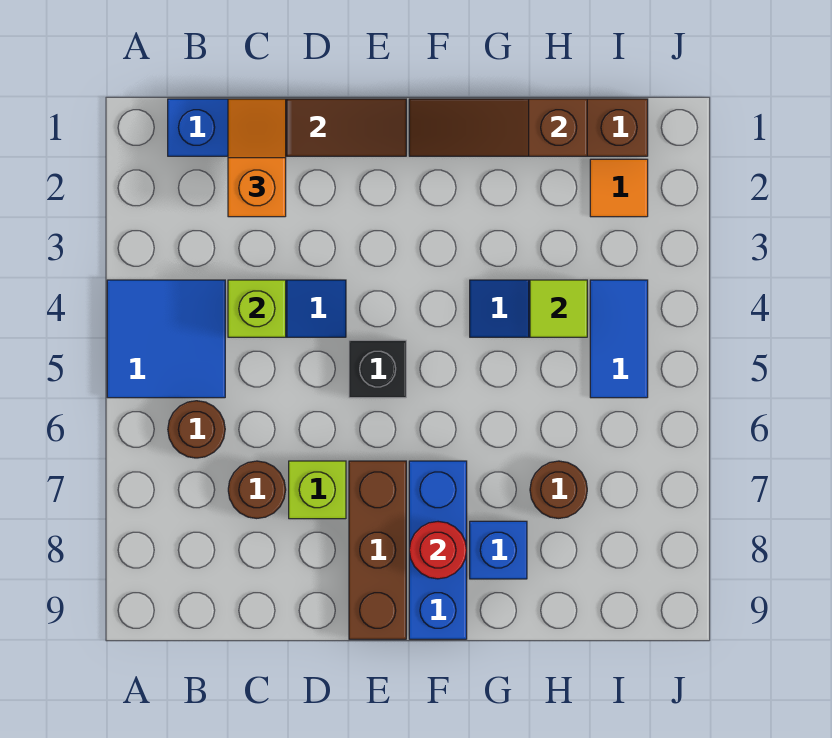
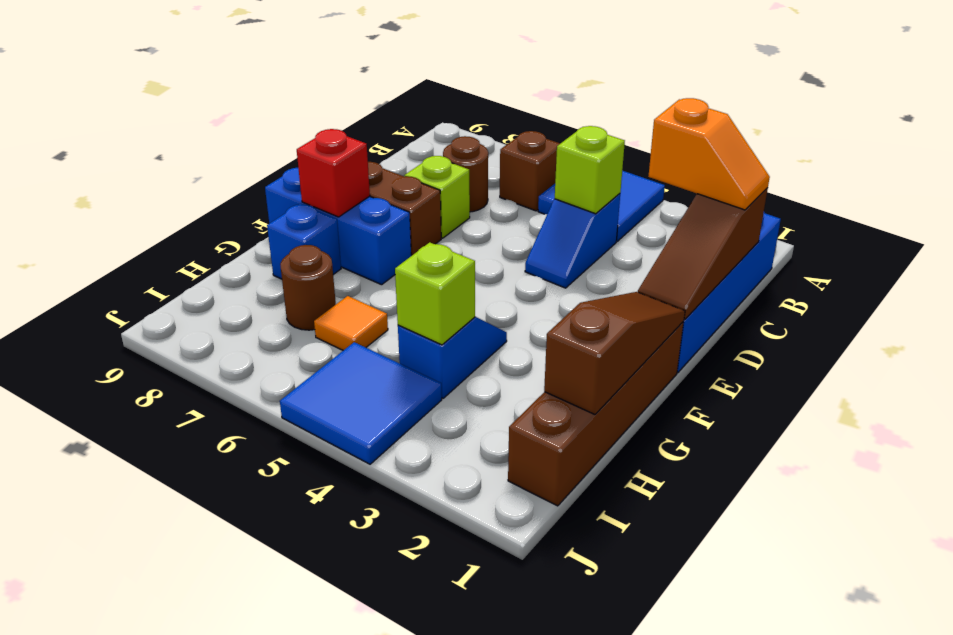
brown 1x1 round brick [168,401,225,458] -> brown 1x1 brick [500,131,560,211]
black 1x1 brick [349,340,406,398] -> none
red 1x1 round brick [409,522,467,579] -> red 1x1 brick [297,129,370,217]
lime 1x1 tile [530,280,587,337] -> lime 1x1 brick [395,242,475,345]
orange 1x1 tile [590,159,648,217] -> orange 1x1 tile moved to [314,296,388,350]
blue 1x2 tile [590,280,648,398] -> blue 2x2 tile [280,342,442,464]

